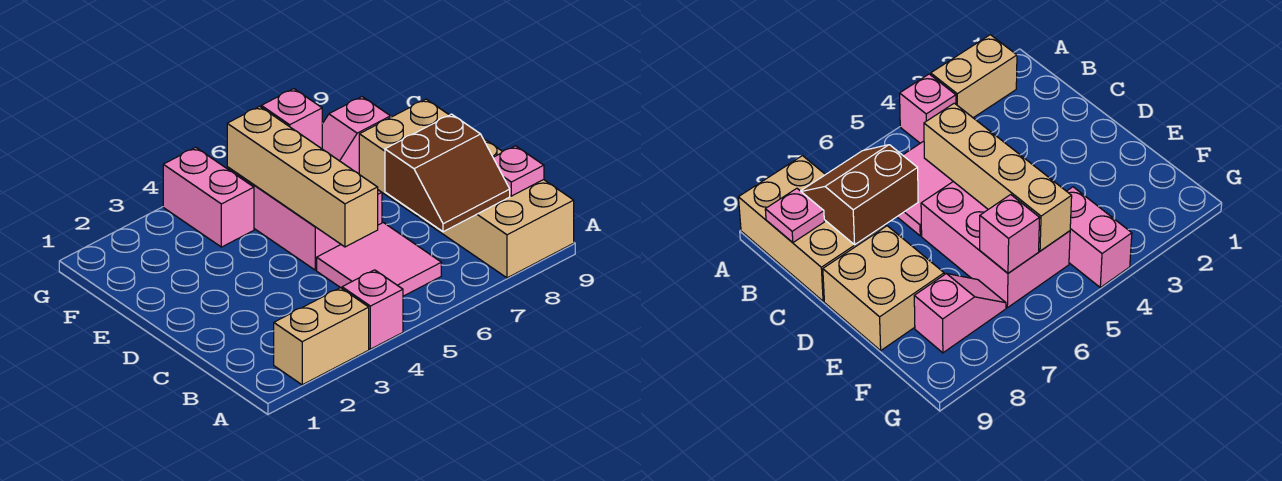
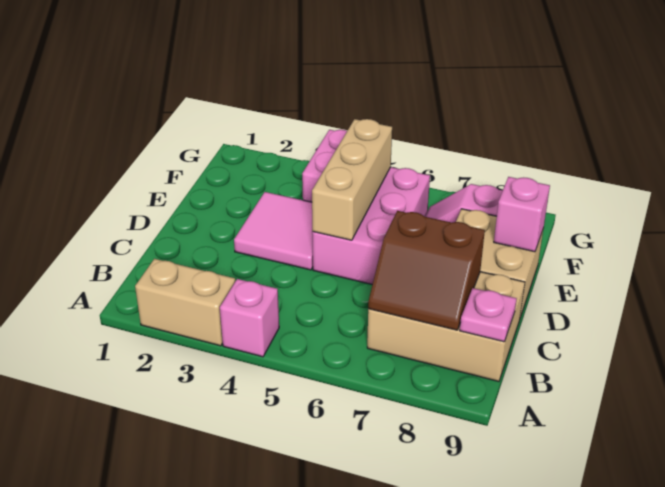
tan 2x3 brick [419,140,574,278] -> tan 2x3 brick turned to [367,272,525,381]
pink 2x2 tile [317,223,441,296] -> pink 2x2 tile moved to [234,192,313,270]
tan 1x4 brick [227,106,378,247] -> tan 1x3 brick [312,119,392,240]
pink 1x1 brick [261,89,322,149] -> pink 1x1 brick moved to [494,177,550,252]

